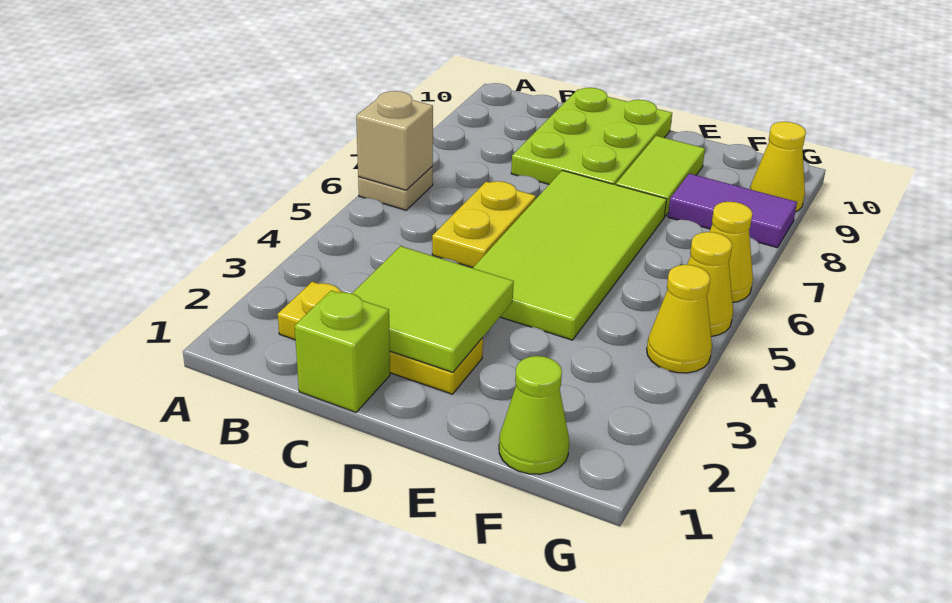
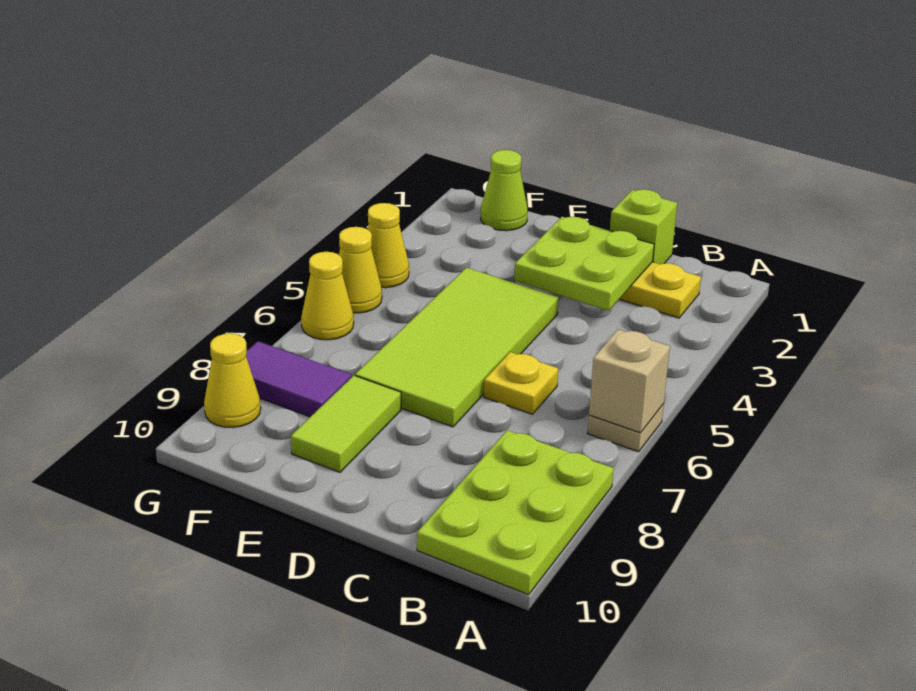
lime 2x2 tile [352,246,514,372] -> lime 2x2 plate [514,217,654,311]
yellow 1x2 plate [432,181,536,268] -> yellow 1x1 plate [484,352,558,414]
lime 2x3 plate [511,88,672,185] -> lime 2x3 plate moved to [417,430,614,595]

